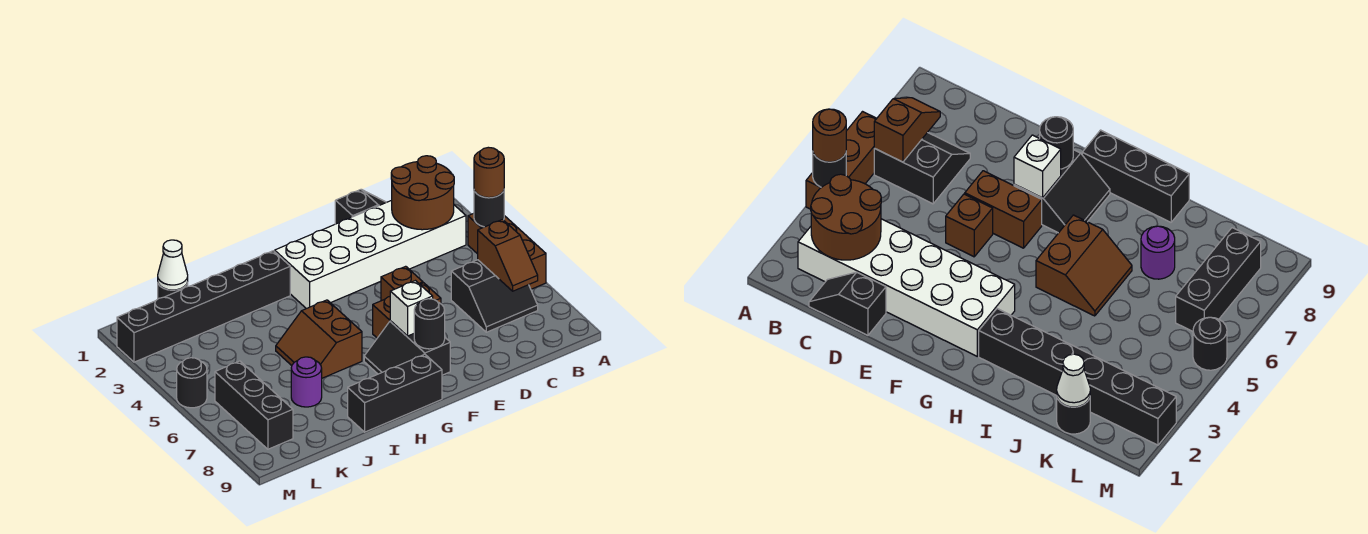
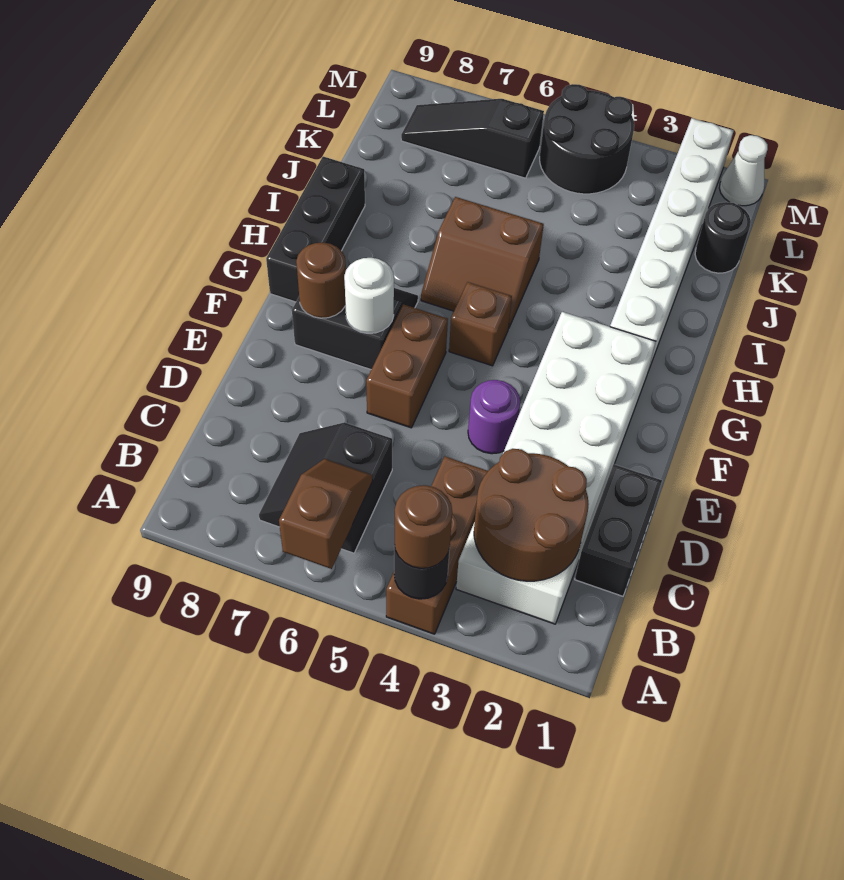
brown 1x3 brick [468,213,546,289] -> brown 1x3 brick turned to [386,456,488,634]
brown 1x2 slope [478,219,538,291] -> brown 1x2 slope turned to [279,459,373,569]
black 1x2 slope [335,190,386,224] -> black 1x2 brick [575,464,662,596]
brown 1x1 brick [381,266,423,301] -> brown 1x1 brick moved to [449,282,512,366]
white 1x1 brick [390,281,433,336] -> white 1x1 round brick [344,258,394,333]
black 1x1 round brick [414,299,445,349] -> brown 1x1 round brick [296,243,346,318]
black 1x6 brick [117,251,290,362] -> white 1x6 brick [610,118,734,371]
brown 2x2 slope [276,300,362,378] -> brown 2x2 slope turned to [421,197,544,329]
purple 1x1 round brick [291,357,322,407] -> purple 1x1 round brick moved to [468,380,520,454]
white 1x1 cone [158,240,188,290] -> white 1x1 cone moved to [719,135,768,206]
black 1x3 brick [215,361,293,449] -> black 1x3 slope [401,99,544,178]
black 1x1 round brick [177,358,207,408] -> black 2x2 round brick [540,84,634,194]

